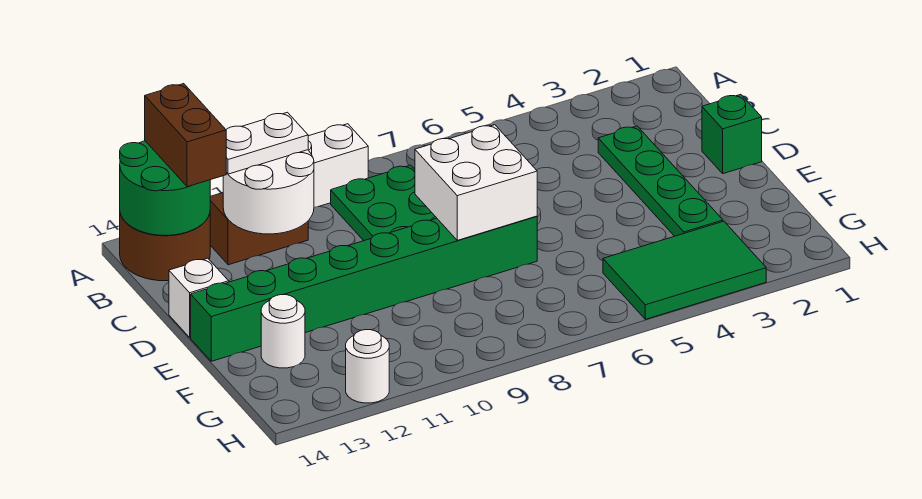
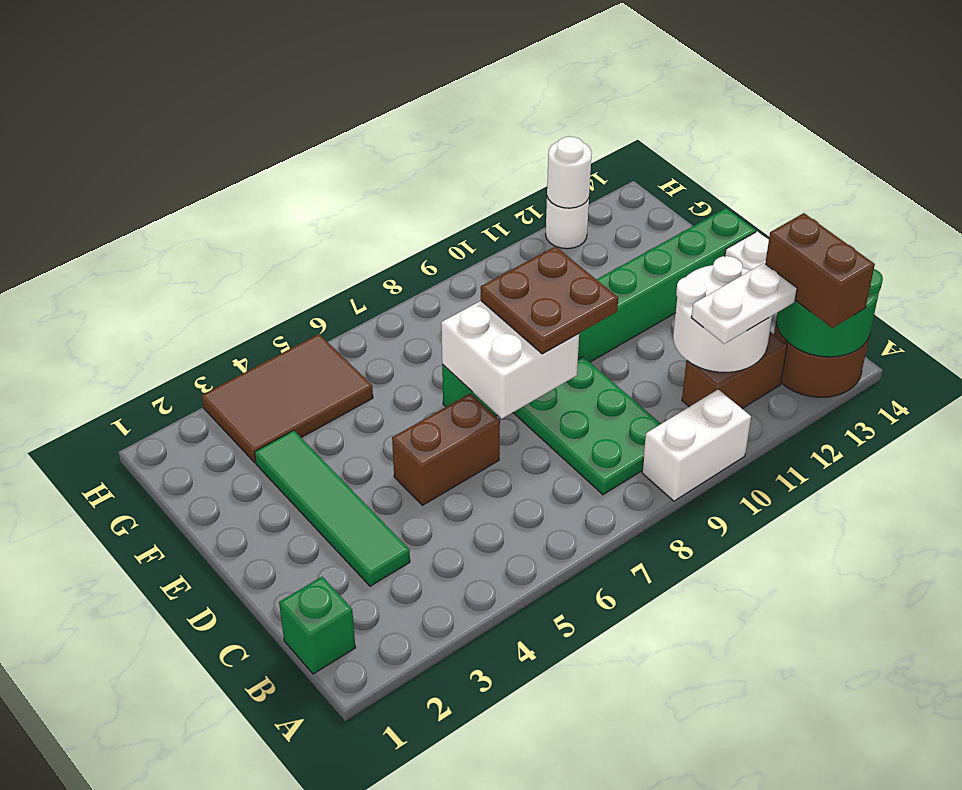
green 1x4 plate [598,126,723,236] -> green 1x4 tile [255,430,410,586]
green 1x1 brick [702,94,762,174] -> green 1x1 brick moved to [279,577,356,674]
none -> brown 1x2 brick [392,393,500,505]
none -> brown 2x2 plate [481,246,618,354]
white 1x1 round brick [261,295,305,368] -> white 1x1 round brick moved to [547,137,592,208]
green 2x3 tile [603,221,766,319] -> brown 2x3 tile [202,334,373,463]

